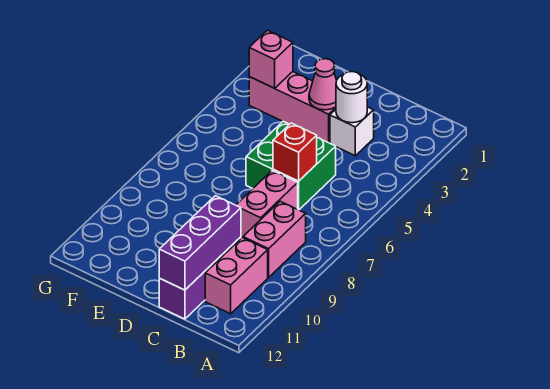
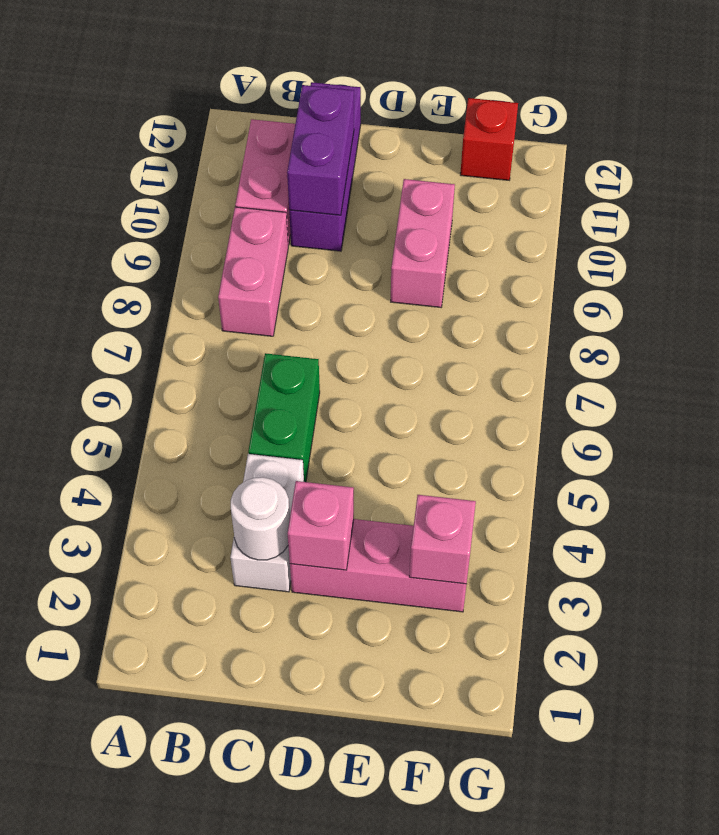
white 1x1 brick [330,107,374,156] -> white 1x2 brick [230,454,304,592]
green 2x2 brick [246,121,336,210] -> green 1x2 brick [248,353,320,482]
red 1x1 brick [273,123,317,181] -> red 1x1 brick moved to [460,98,518,180]
pink 1x2 brick [236,170,298,238] -> pink 1x2 brick moved to [391,179,455,307]
purple 1x3 brick [159,196,241,290] -> purple 1x2 brick [287,85,354,215]
pink 1x1 cone [309,59,337,110] -> pink 1x1 brick [288,481,354,570]

